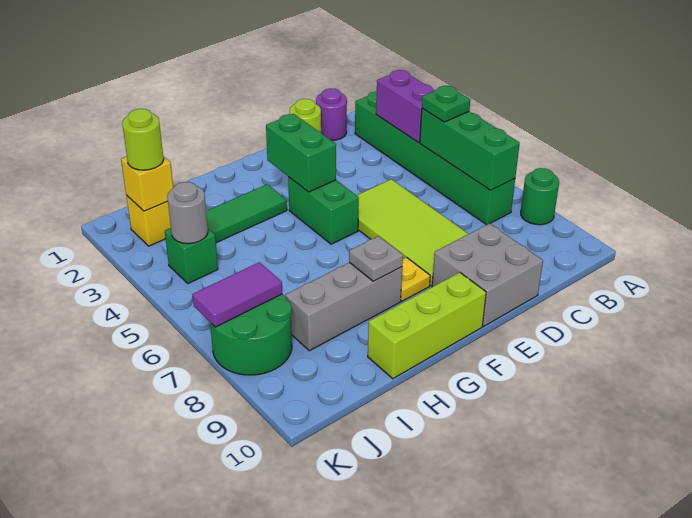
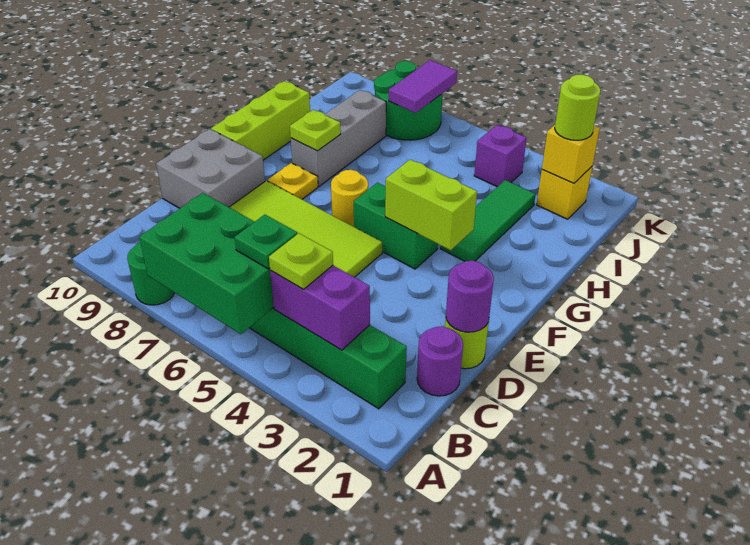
none -> lime 1x1 plate [269,233,333,289]
green 1x3 brick [420,109,520,190] -> green 2x3 brick [139,193,274,334]
none -> purple 1x1 round brick [446,261,494,332]
green 1x2 brick [266,114,336,192] -> lime 1x2 brick [385,160,477,250]
none -> yellow 1x1 round brick [331,170,368,227]
grey 1x1 plate [349,236,403,281] -> lime 1x1 plate [290,110,341,151]
green 1x1 brick [165,228,218,283] -> purple 1x1 brick [474,125,527,187]
grey 1x1 round brick [167,182,208,244] -> none

